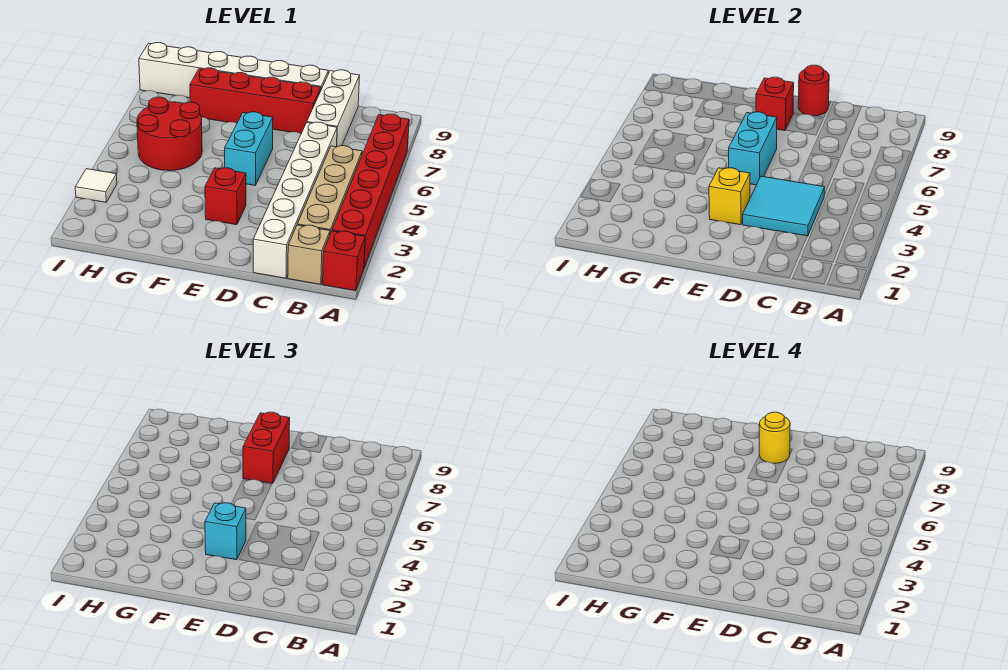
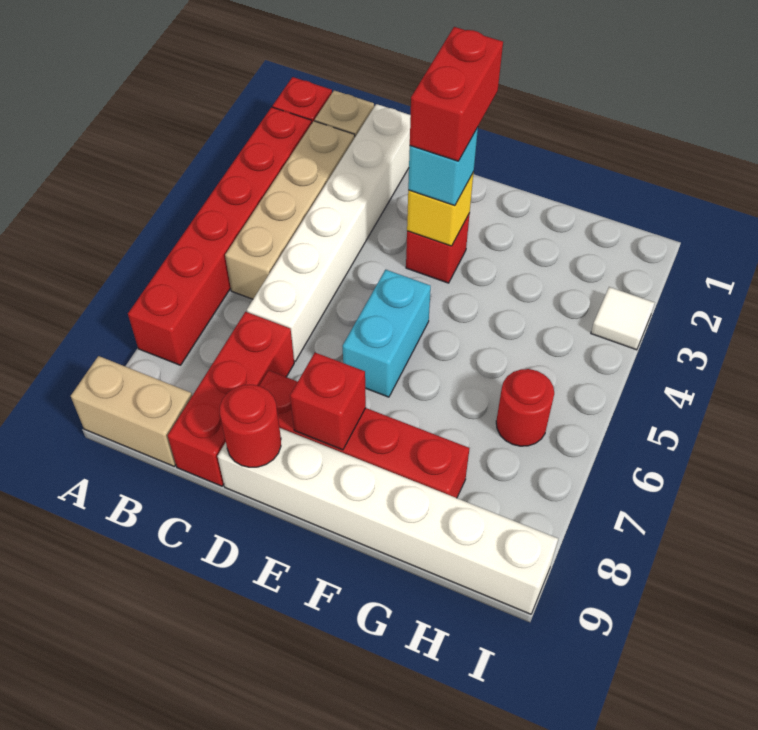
none -> tan 1x2 brick [71,356,192,466]
cyan 2x2 tile [743,176,825,236] -> none
white 1x3 brick [307,70,360,147] -> red 1x3 brick [168,312,294,486]
cyan 1x2 brick [729,112,777,185] -> none
red 1x2 brick [243,412,290,483] -> red 1x2 brick moved to [410,27,503,161]
yellow 1x1 round brick [759,412,790,463] -> none
red 2x2 round brick [137,97,202,171] -> red 1x1 round brick [496,369,554,446]

